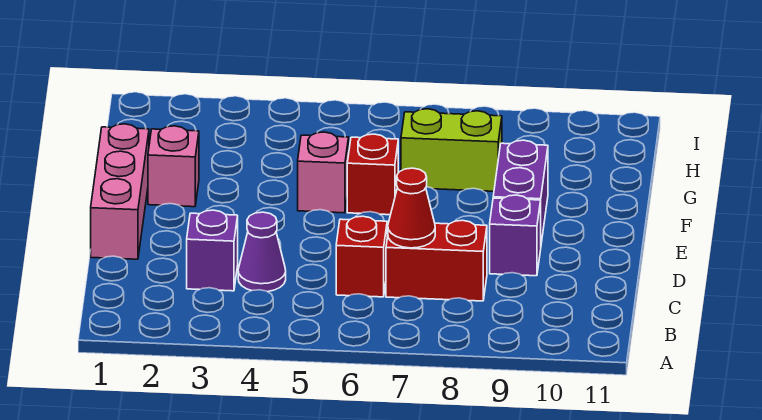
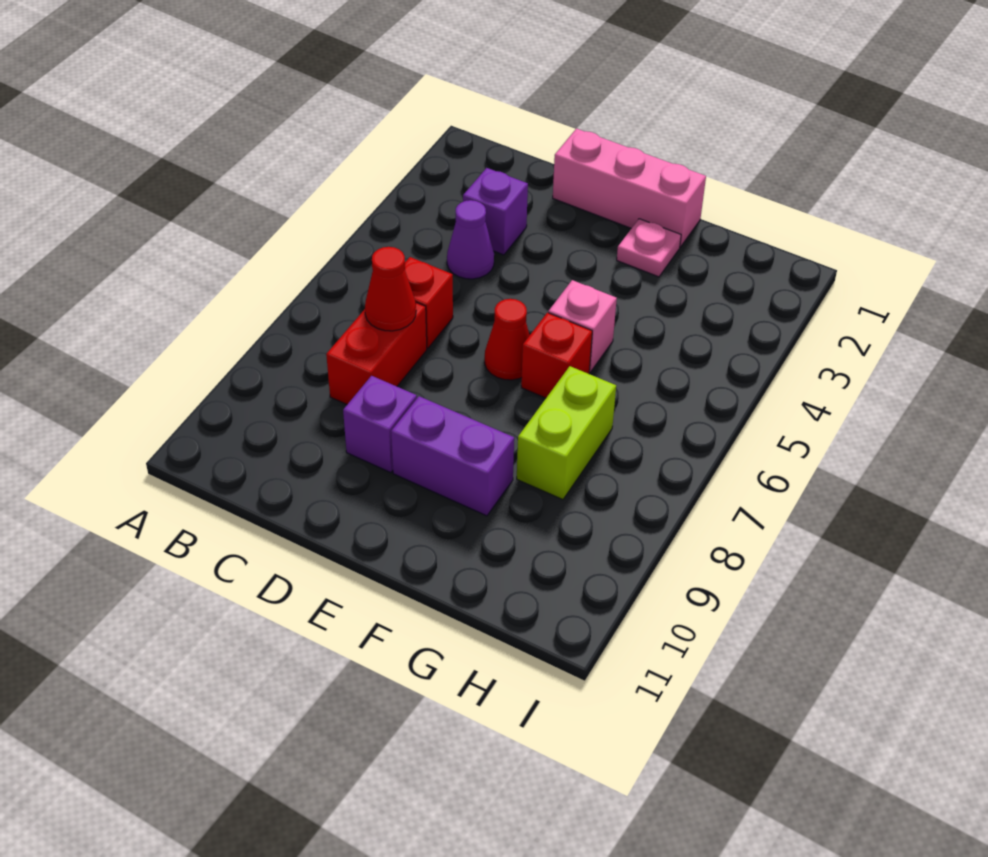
none -> red 1x1 cone [485,299,530,380]
pink 1x1 brick [148,126,199,207] -> pink 1x1 plate [617,219,681,277]

